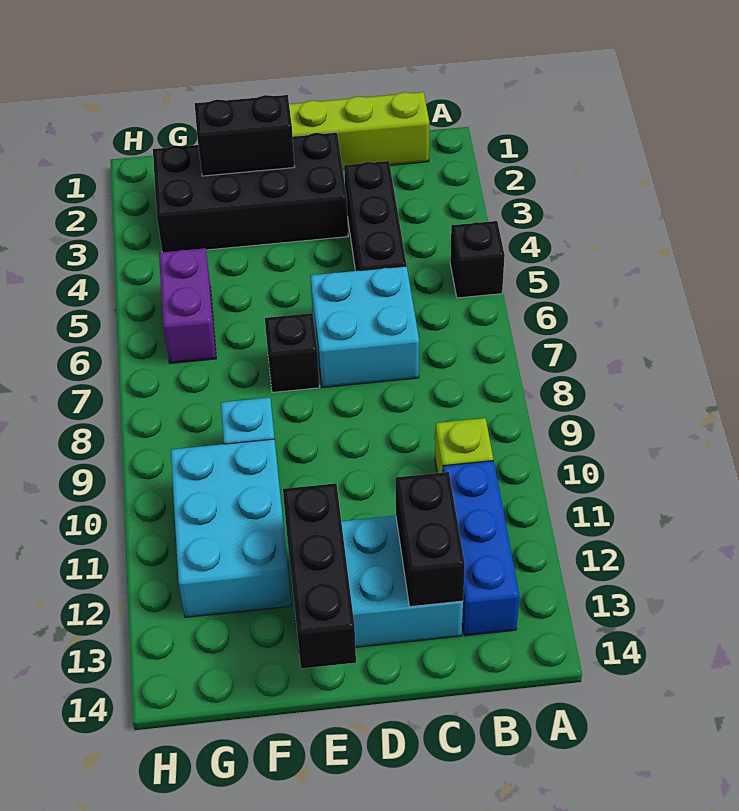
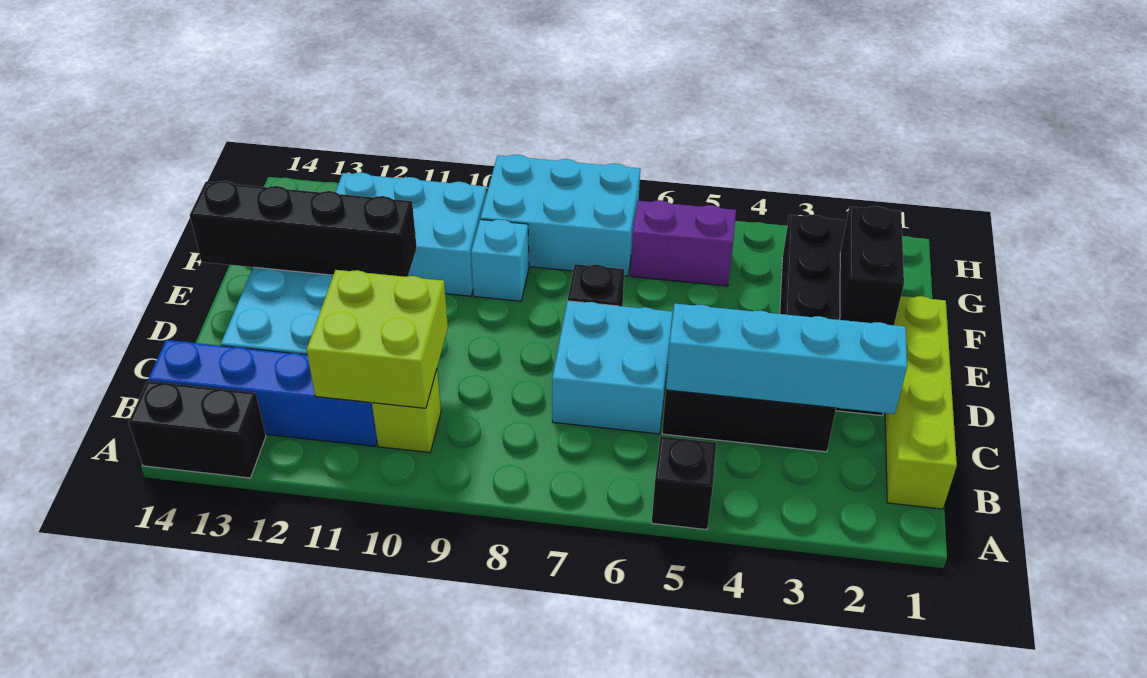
none -> lime 2x2 brick [307,270,448,408]
blue 1x3 brick [443,461,519,636] -> blue 1x4 brick [148,340,377,446]
none -> cyan 1x4 brick [666,304,907,414]
black 1x2 brick [396,472,465,607] -> black 1x2 brick moved to [128,381,266,478]
black 1x3 brick [283,483,356,669] -> black 1x4 brick [190,181,417,277]
none -> cyan 2x3 brick [480,155,640,276]

